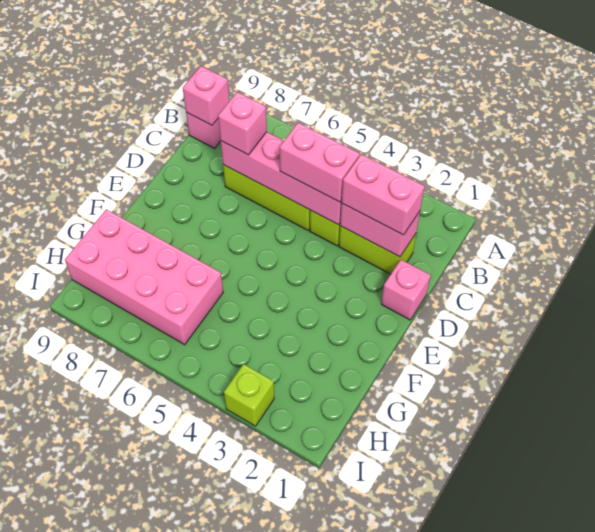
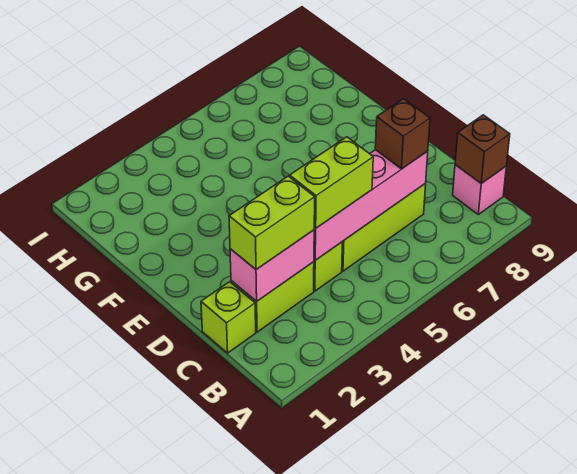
pink 1x1 brick [183,66,229,125] -> brown 1x1 brick [455,115,510,184]
pink 1x2 brick [341,154,425,235] -> lime 1x2 brick [229,176,315,270]
pink 1x2 brick [280,123,359,202] -> lime 1x2 brick [290,137,373,228]
pink 1x1 brick [218,92,267,155] -> brown 1x1 brick [375,99,430,169]
pink 1x1 brick [381,260,431,320] -> none
pink 2x4 brick [65,209,223,345] -> none
lime 1x1 brick [224,364,274,426] -> lime 1x1 brick moved to [201,282,256,353]

